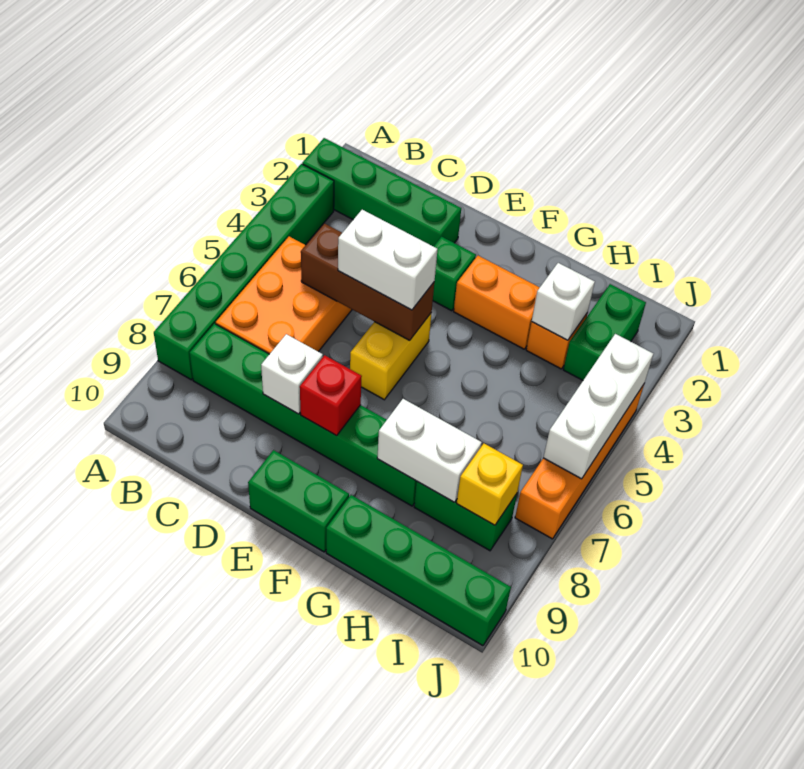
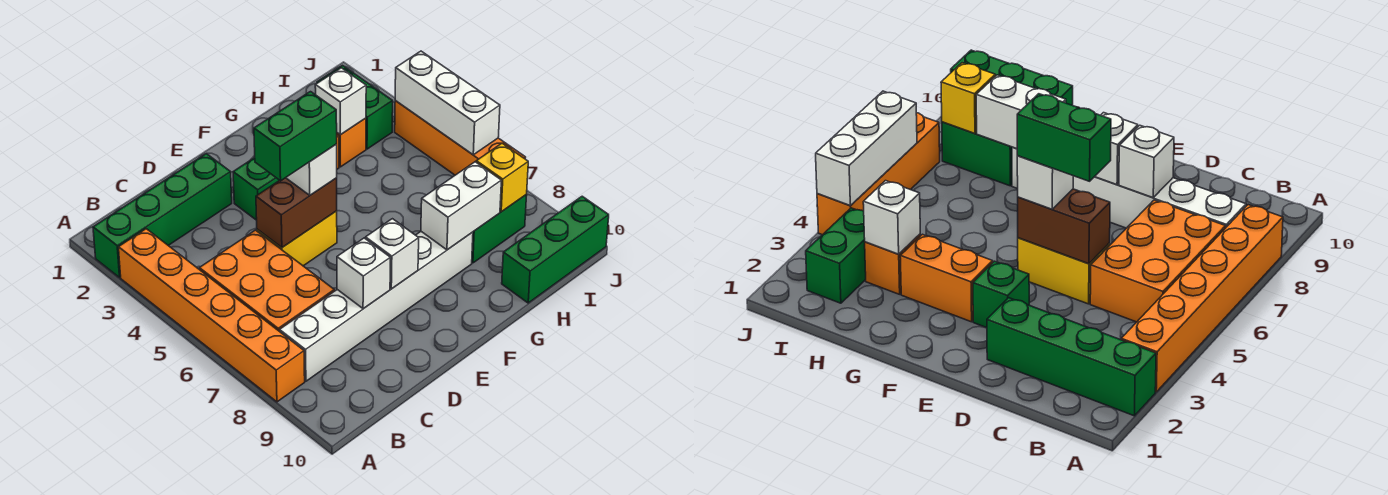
green 1x6 brick [154,164,334,380] -> orange 1x6 brick [119,229,305,402]
green 1x6 brick [190,324,417,506] -> white 1x6 brick [280,232,473,381]
brown 1x3 brick [301,223,434,340] -> brown 1x2 brick [256,178,337,247]
white 1x2 brick [338,210,438,310] -> white 1x1 brick [286,144,337,195]
yellow 1x2 brick [350,314,431,400] -> yellow 1x2 brick turned to [257,211,337,266]
red 1x1 brick [300,355,362,436] -> white 1x1 brick [365,219,419,289]
green 1x2 brick [248,450,349,552] -> green 1x2 brick moved to [254,92,337,181]
green 1x4 brick [326,495,511,646] -> green 1x3 brick [502,196,609,303]

